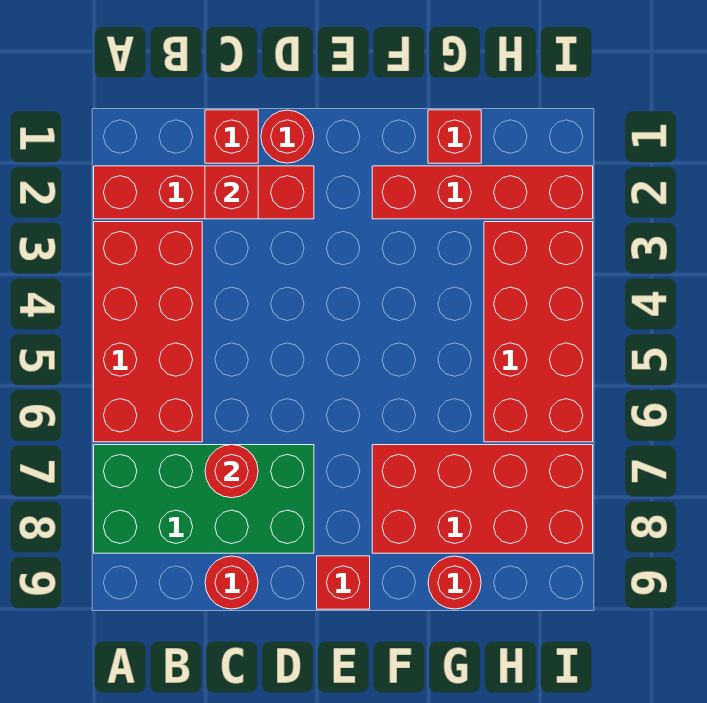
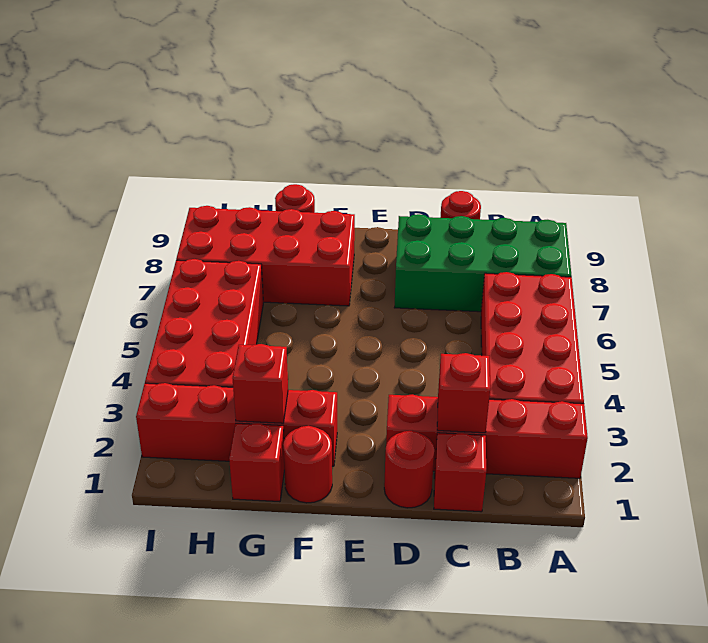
red 1x1 round brick [205,445,258,498] -> red 1x1 round brick moved to [283,426,332,503]
red 1x1 brick [317,556,370,609] -> red 1x1 brick moved to [232,344,288,423]

